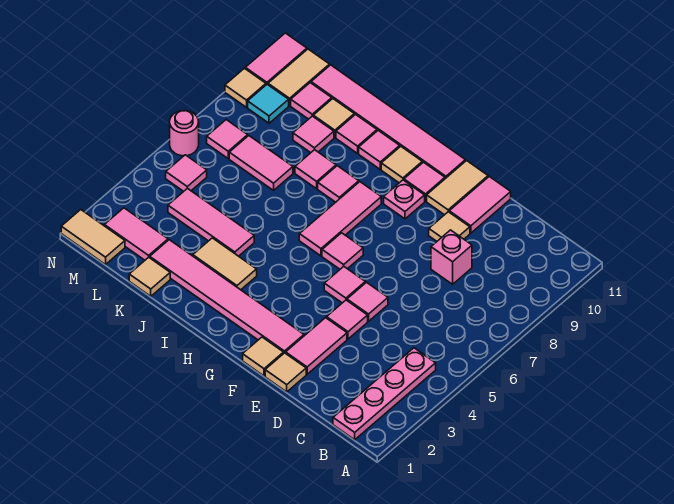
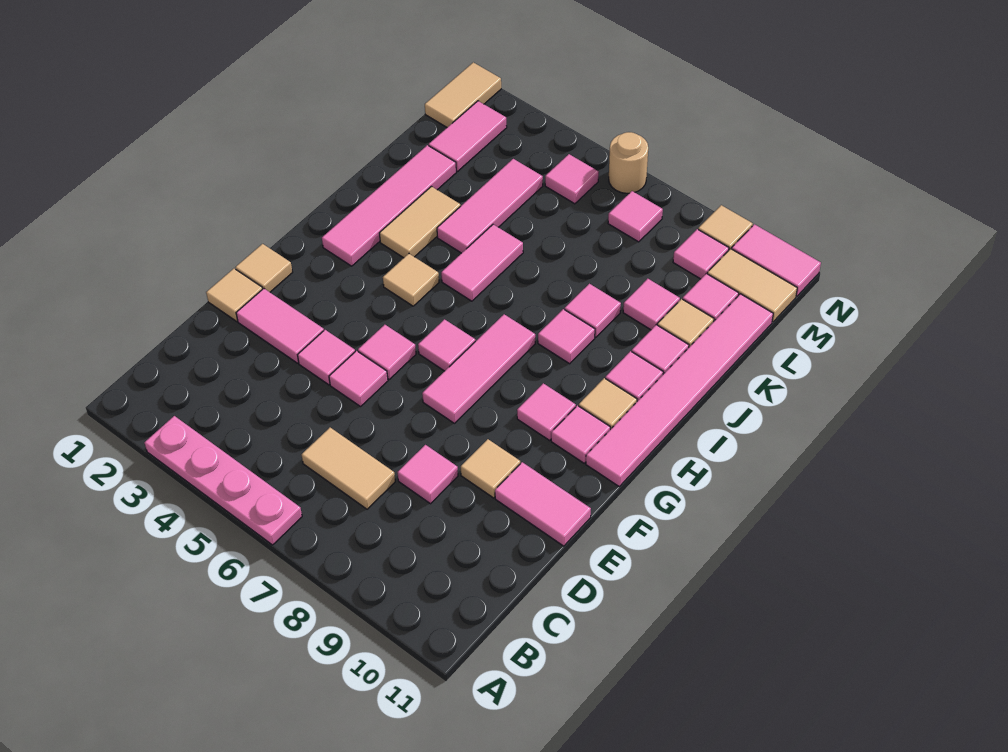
pink 1x4 plate [333,348,436,440] -> pink 1x4 plate moved to [144,416,302,545]
pink 1x1 brick [431,230,472,284] -> pink 1x1 tile [397,445,458,504]
pink 1x6 tile [150,240,304,353] -> pink 1x4 tile [322,145,456,266]
tan 1x2 tile [427,161,488,215] -> tan 1x2 tile moved to [302,428,395,509]
pink 1x1 plate [384,180,425,219] -> pink 1x1 tile [517,383,576,440]
pink 1x3 tile [299,182,381,256] -> pink 1x3 tile turned to [422,314,535,423]
tan 1x1 tile [129,257,170,296] -> tan 1x1 tile moved to [383,254,439,306]
pink 1x2 tile [229,136,293,190] -> pink 1x2 tile moved to [441,225,523,301]
cyan 1x1 tile [248,84,289,123] -> pink 1x1 tile [673,229,729,279]
pink 1x1 round brick [170,111,199,156] -> tan 1x1 round brick [609,132,648,193]

